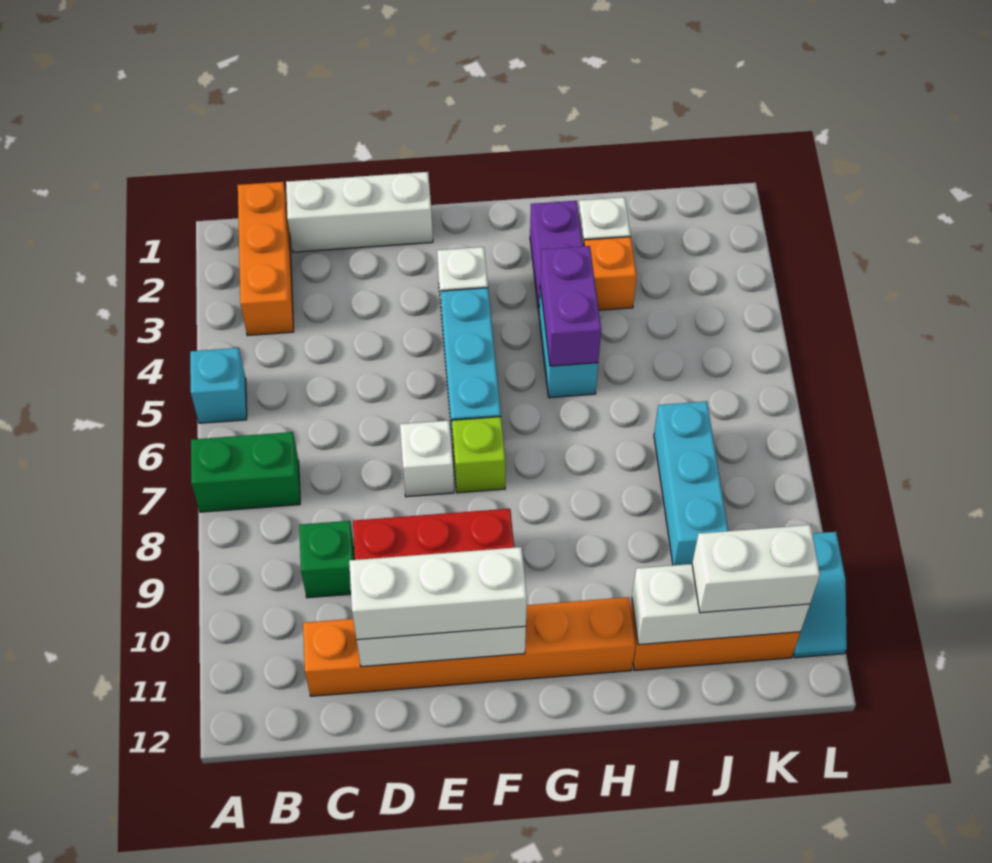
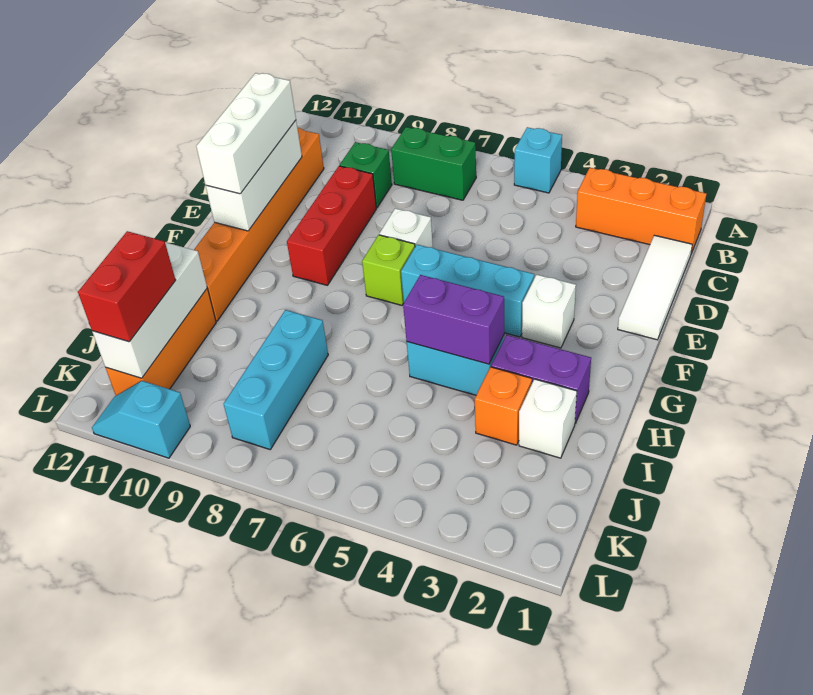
green 1x2 brick [191,432,300,512] -> green 1x2 brick turned to [391,127,476,200]
white 1x3 brick [286,172,433,252] -> white 1x3 tile [618,235,692,340]
cyan 1x3 brick [654,401,728,565] -> cyan 1x3 brick turned to [224,310,328,449]
white 1x2 brick [692,525,820,613] -> red 1x2 brick [78,231,176,342]

